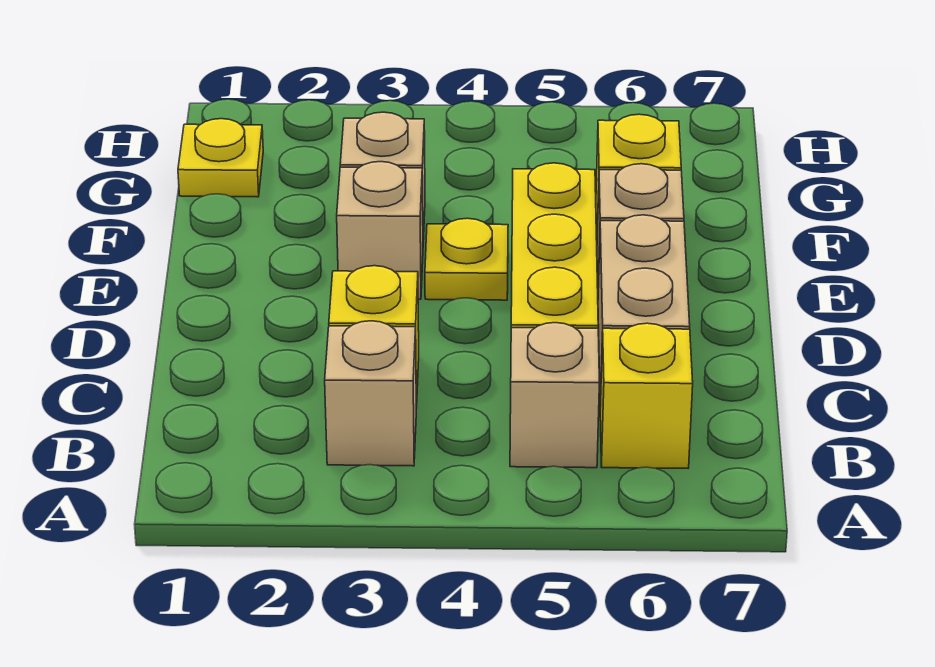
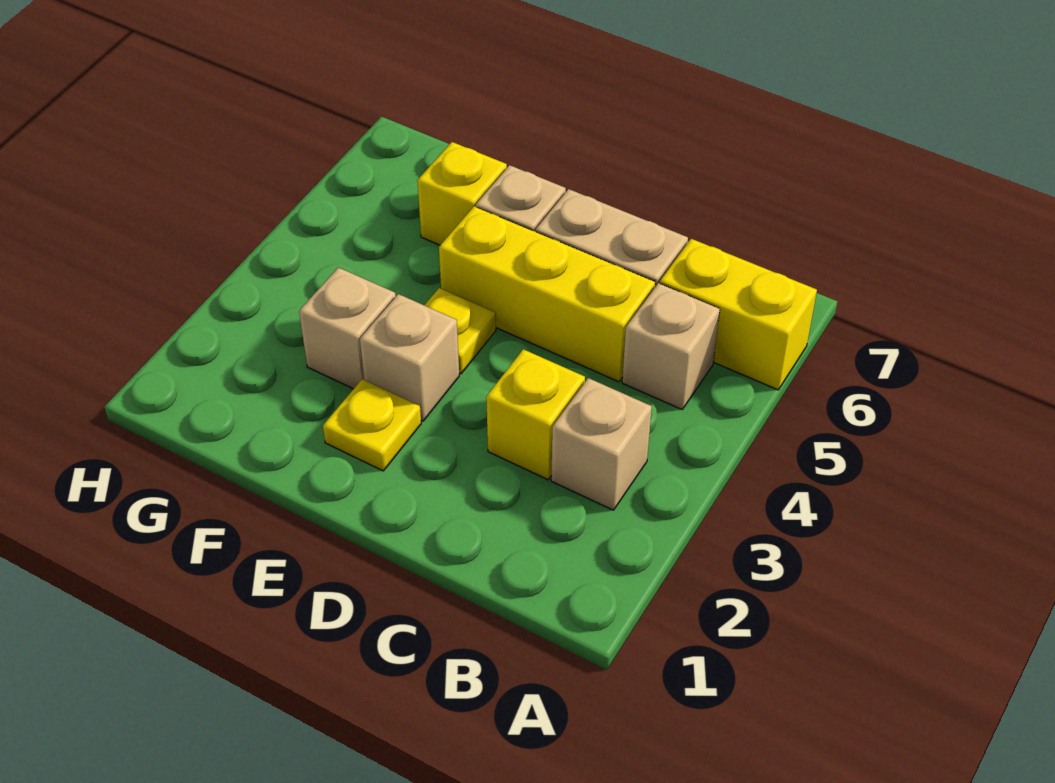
yellow 1x1 brick [600,323,693,468] -> yellow 1x2 brick [660,239,817,390]
yellow 1x1 plate [178,119,263,197] -> yellow 1x1 plate moved to [323,379,421,471]

